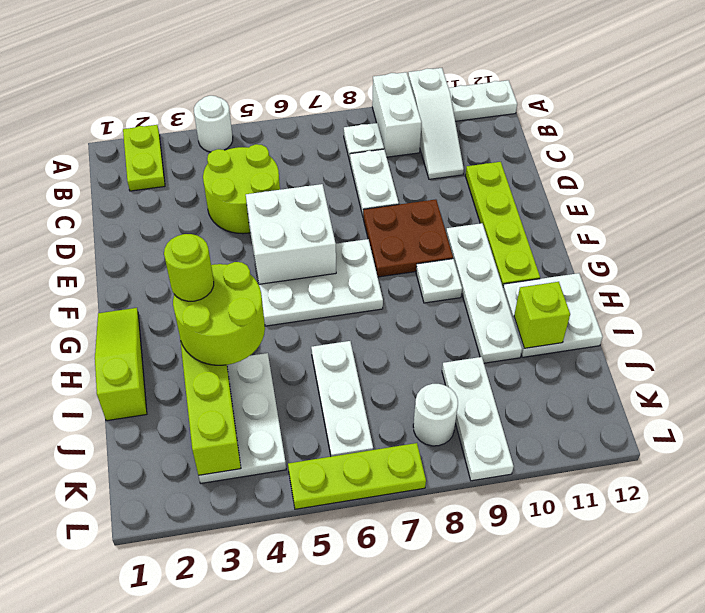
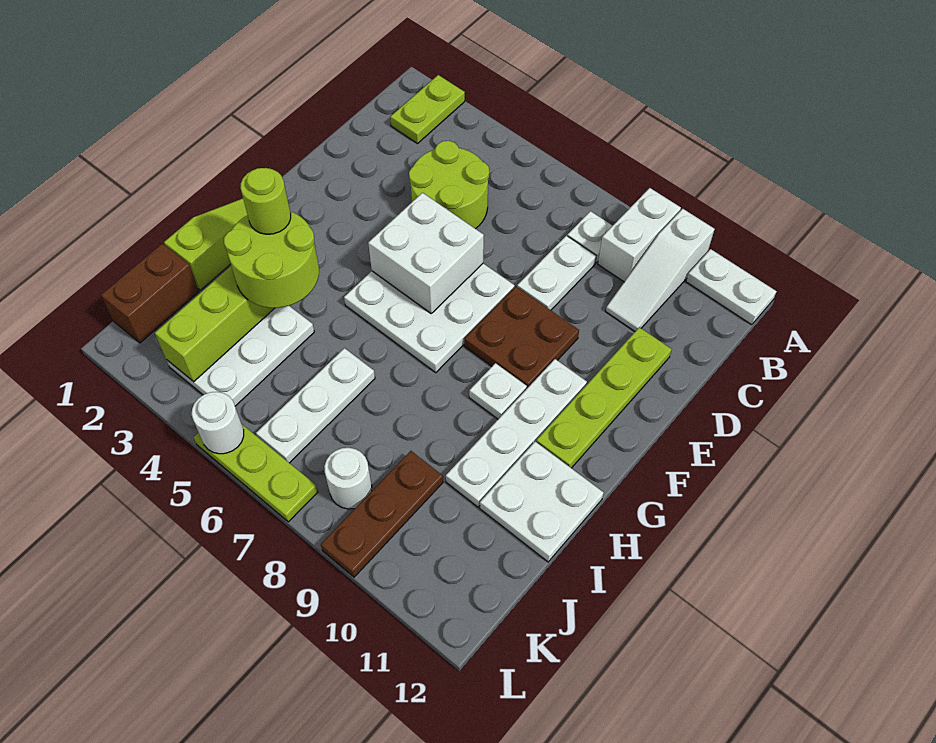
white 1x1 round brick [194,96,233,152] -> white 1x1 round brick moved to [192,392,244,454]
white 2x3 plate [254,239,383,326] -> white 3x3 plate [344,264,515,373]
lime 1x1 brick [514,282,570,348] -> none
none -> brown 1x2 brick [101,243,199,343]
white 1x3 plate [442,357,514,481] -> brown 1x3 plate [321,451,443,577]

